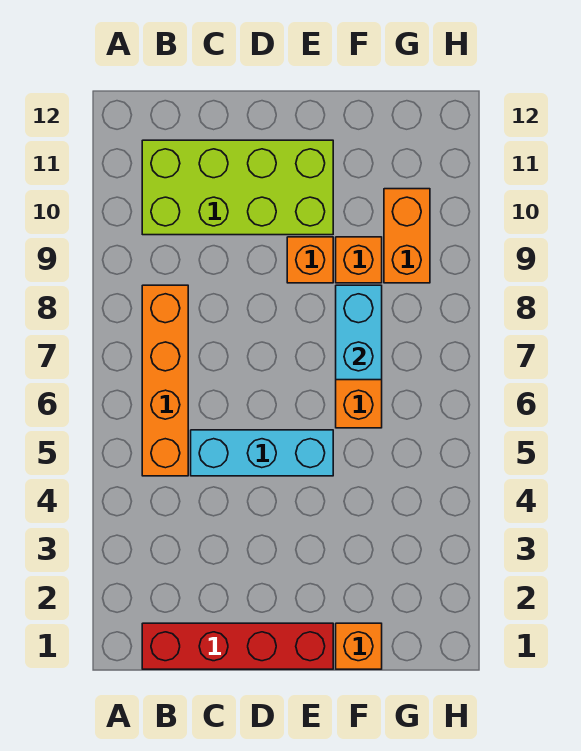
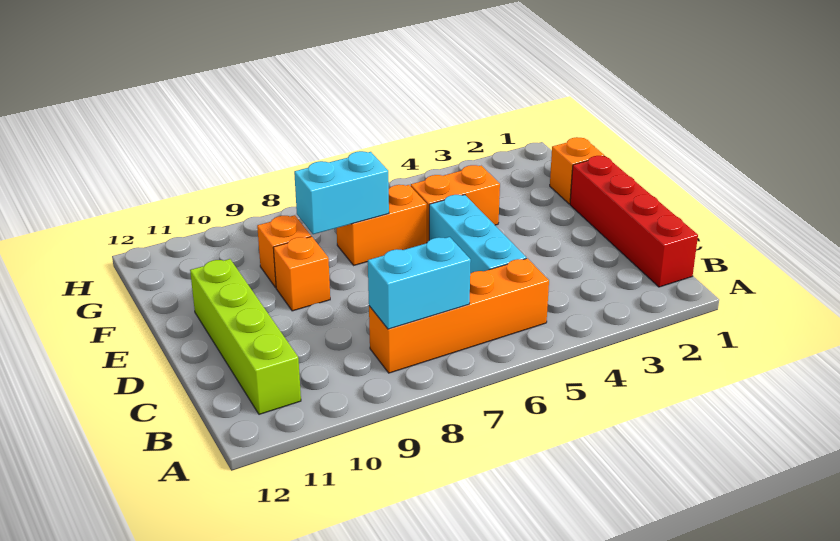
none -> cyan 1x2 brick [368,237,471,329]
lime 2x4 brick [142,140,333,235] -> lime 1x4 brick [190,259,301,414]
orange 1x2 brick [384,189,430,283] -> orange 1x2 brick moved to [411,165,500,242]

